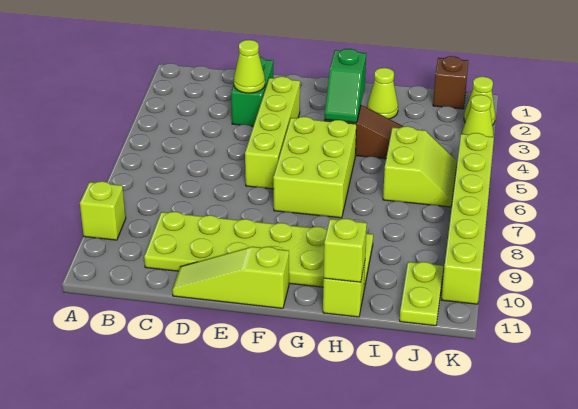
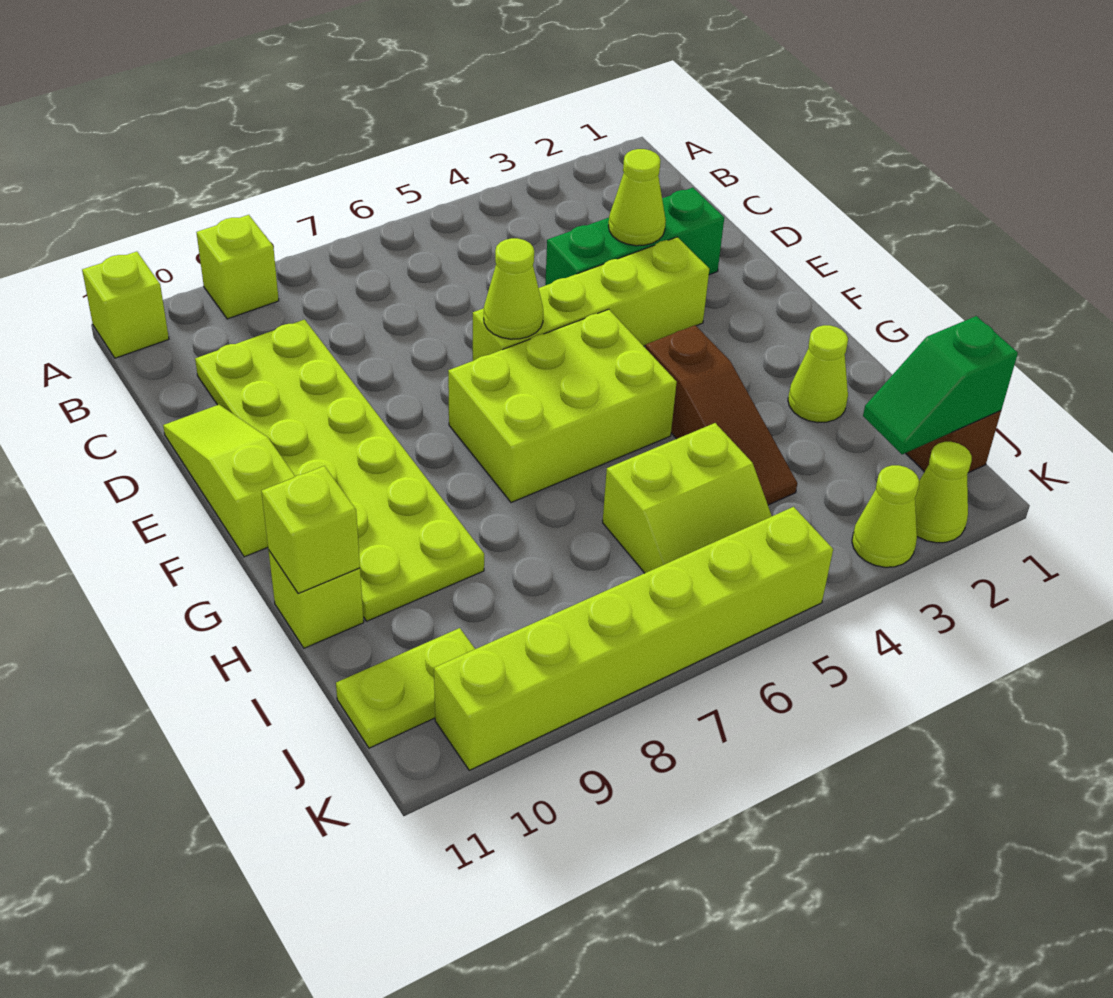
none -> lime 1x1 brick [82,252,169,358]
green 1x2 brick [231,57,273,126] -> green 1x3 brick [545,188,724,285]
none -> lime 1x1 cone [484,238,543,339]
green 1x2 slope [325,49,366,123] -> green 1x2 slope moved to [863,316,1018,454]

